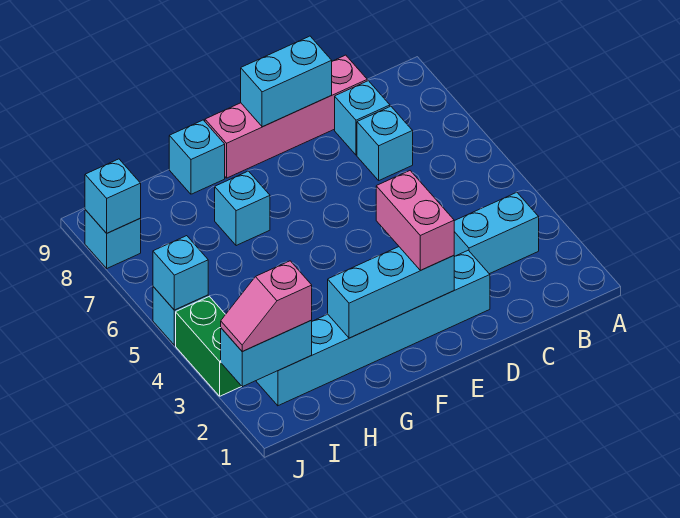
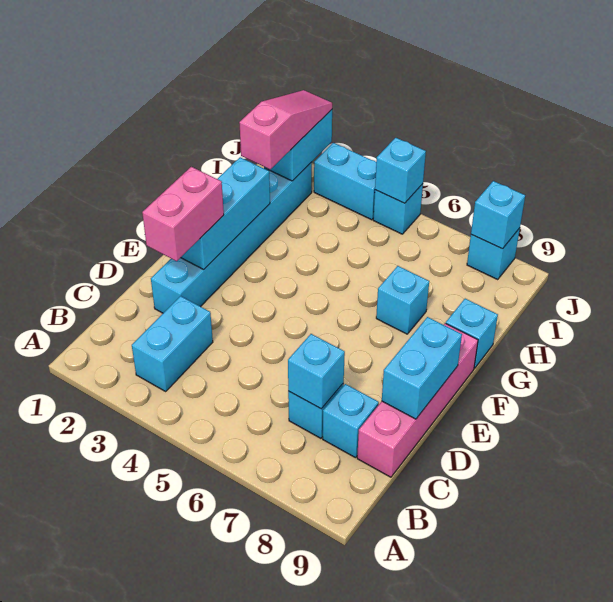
none -> cyan 1x1 brick [288,334,345,409]
pink 1x2 brick [376,171,454,270] -> pink 1x2 brick turned to [142,167,224,261]
pink 1x2 slope [221,261,312,351] -> pink 1x3 slope [239,90,332,169]
green 1x2 brick [176,296,242,396] -> cyan 1x2 brick [314,143,376,220]

